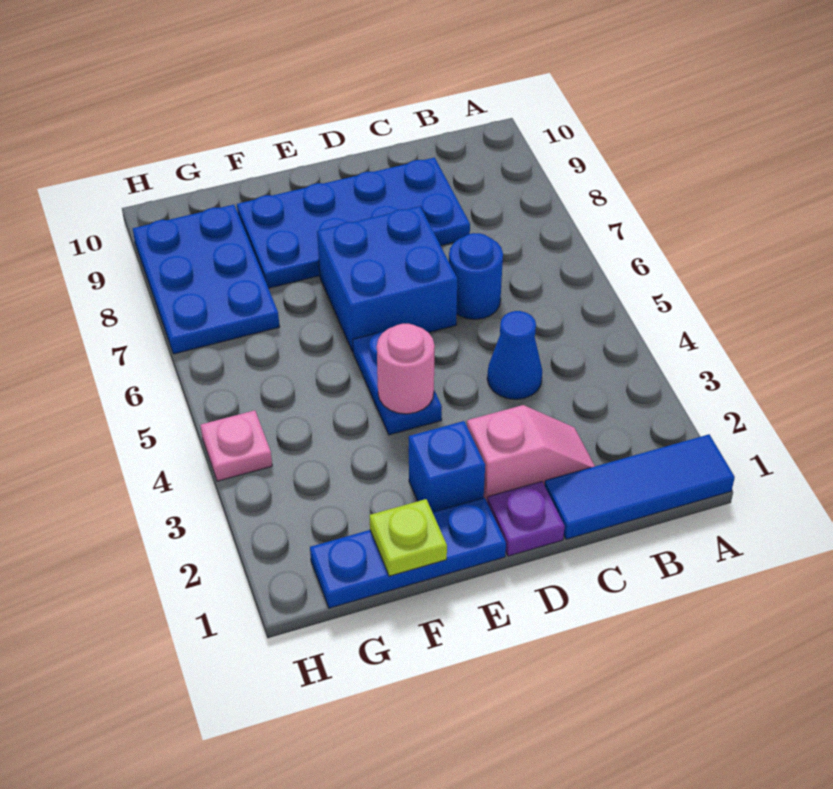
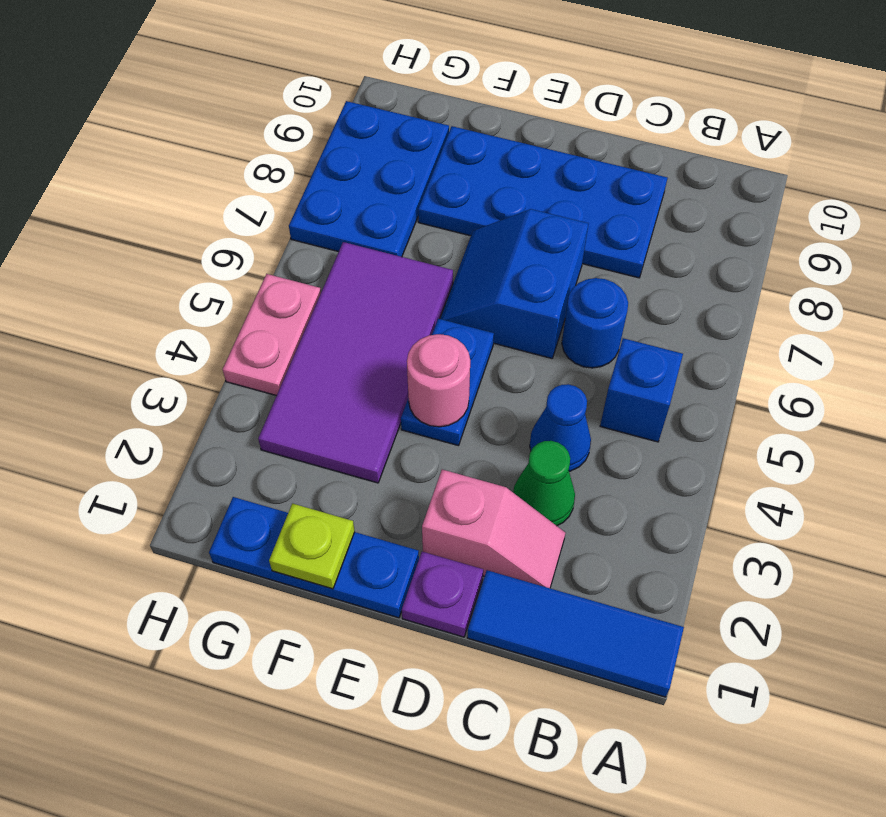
none -> green 1x1 cone [513,441,575,526]
blue 2x2 brick [317,206,457,352] -> blue 2x2 slope [440,209,589,358]
blue 1x1 brick [409,421,485,512] -> blue 1x1 brick moved to [600,338,683,442]
none -> purple 2x4 tile [258,242,453,483]
pink 1x1 plate [201,410,272,481] -> pink 1x2 plate [223,274,321,396]

